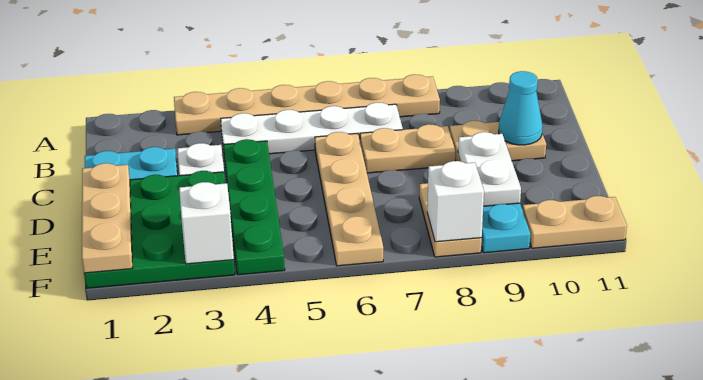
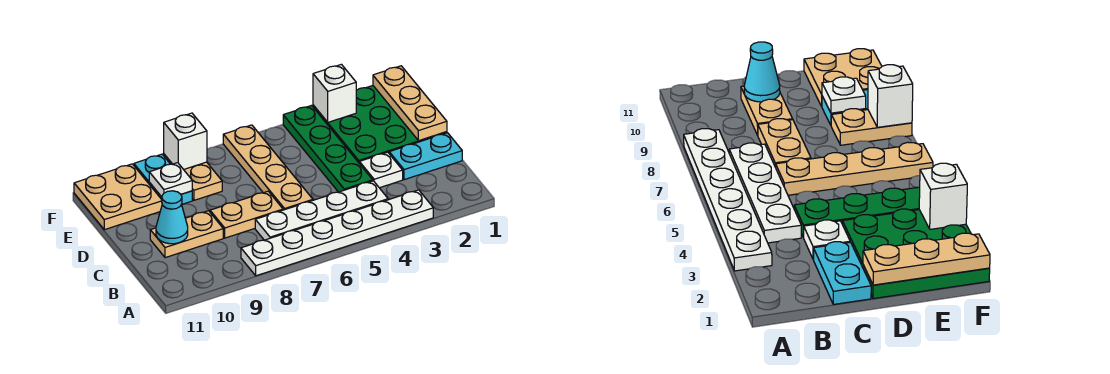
tan 1x6 plate [174,74,440,135] -> white 1x6 plate [241,190,433,276]
white 1x2 plate [458,132,521,206] -> white 1x1 plate [149,163,192,197]
tan 1x2 plate [523,196,627,248] -> tan 2x2 plate [74,164,162,230]

